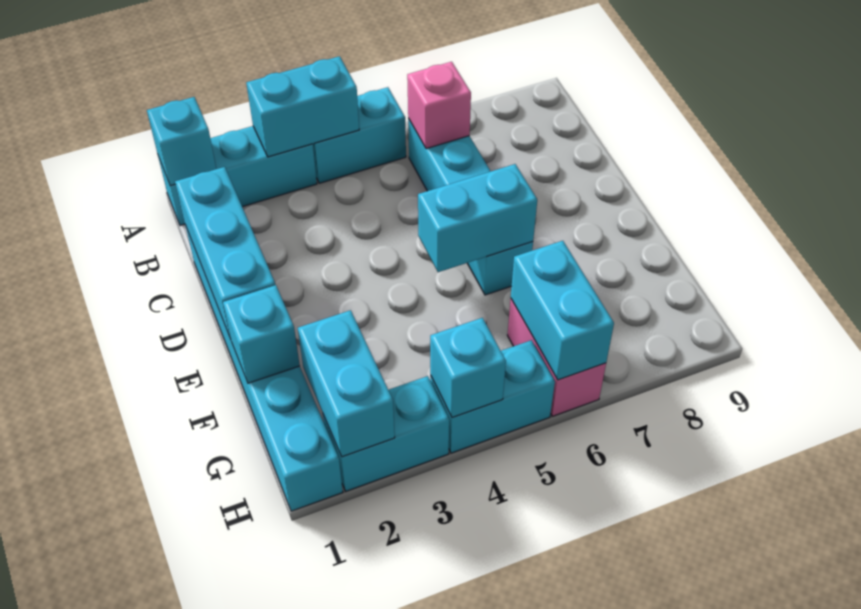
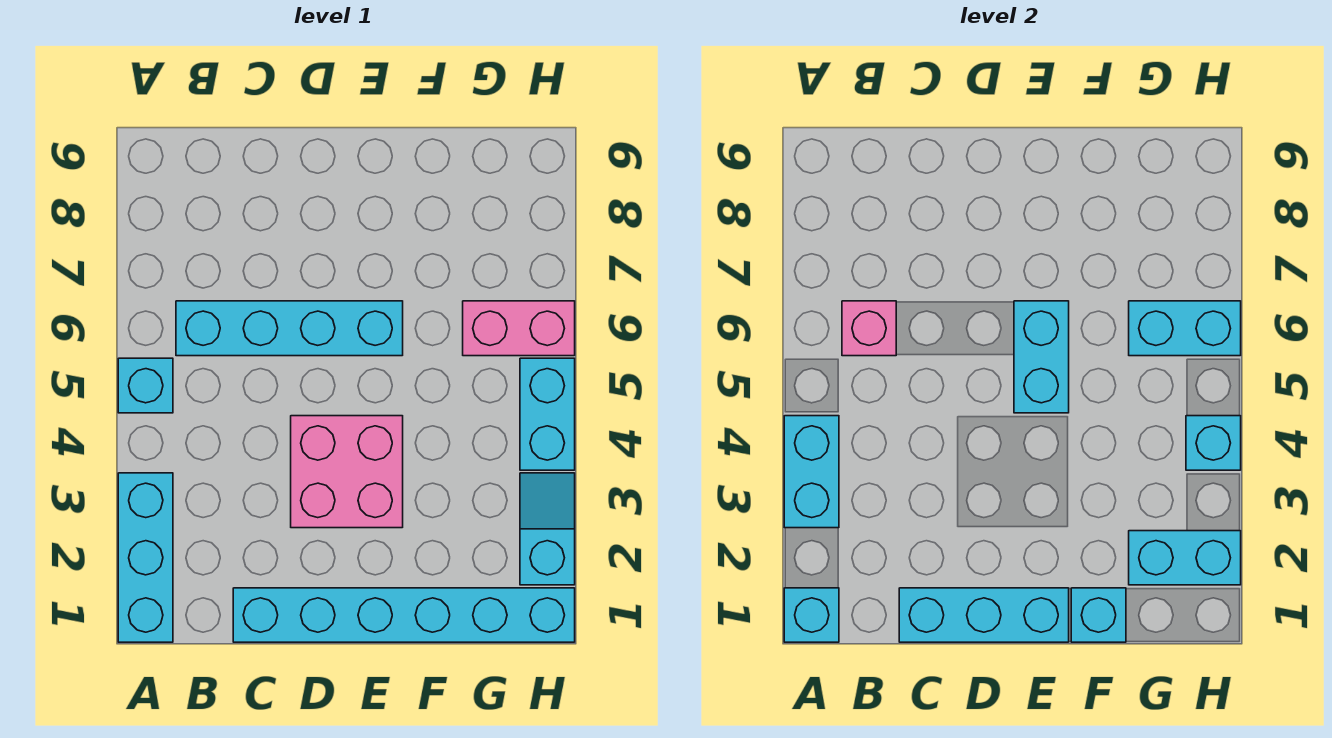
cyan 1x2 brick [313,87,406,183] -> cyan 1x1 brick [118,358,173,413]
none -> pink 2x2 brick [291,416,403,528]
cyan 1x2 brick [323,376,449,491] -> cyan 1x2 slope [520,473,575,585]

